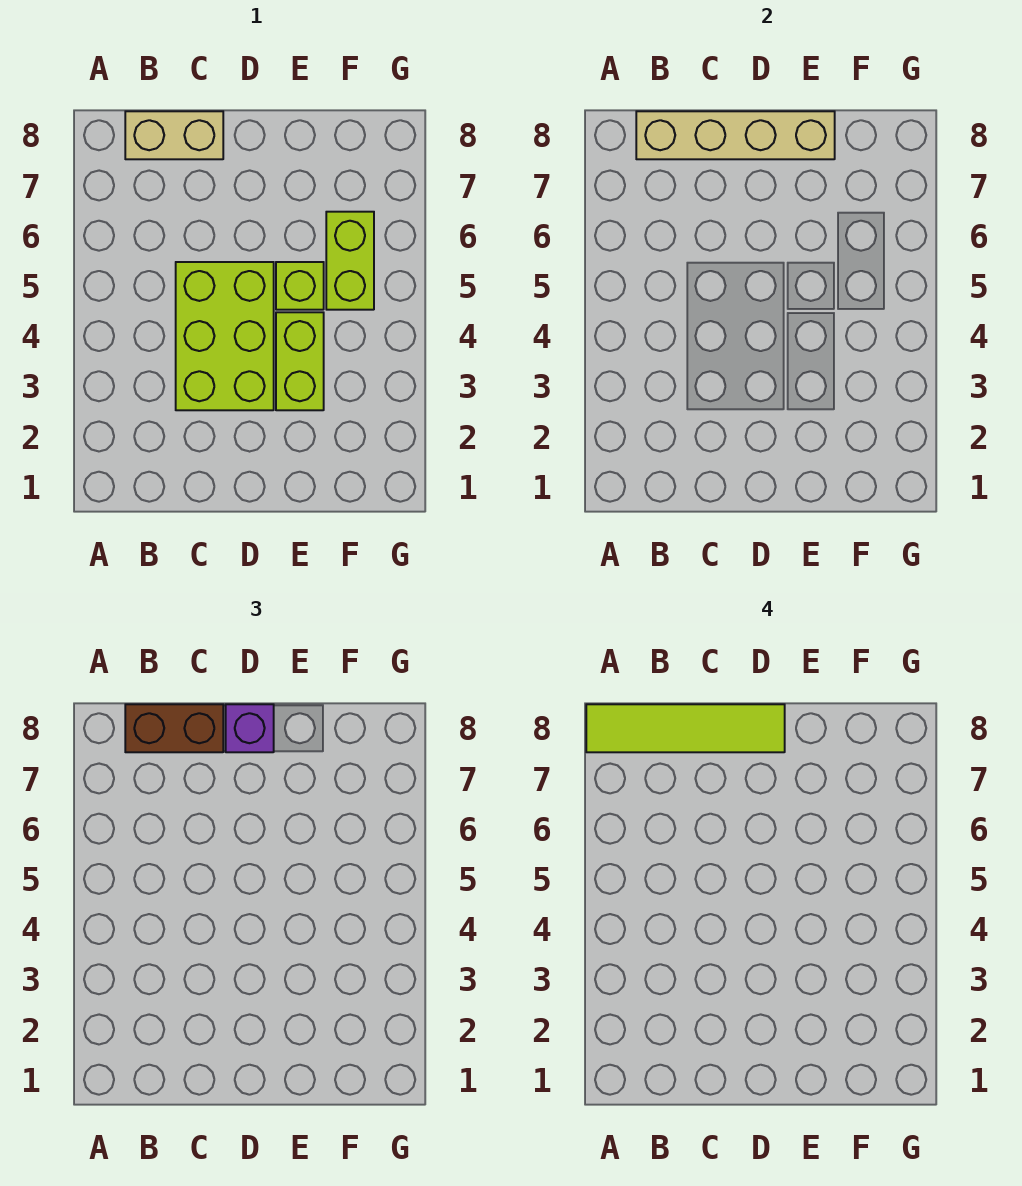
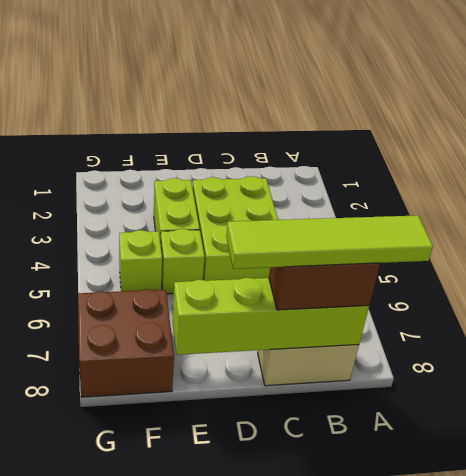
tan 1x4 brick [636,111,835,159] -> lime 1x4 brick [172,278,369,355]
purple 1x1 brick [226,704,274,752] -> none
lime 1x2 brick [326,212,374,310] -> lime 1x1 brick [119,230,162,291]
none -> brown 2x2 brick [78,289,174,397]

